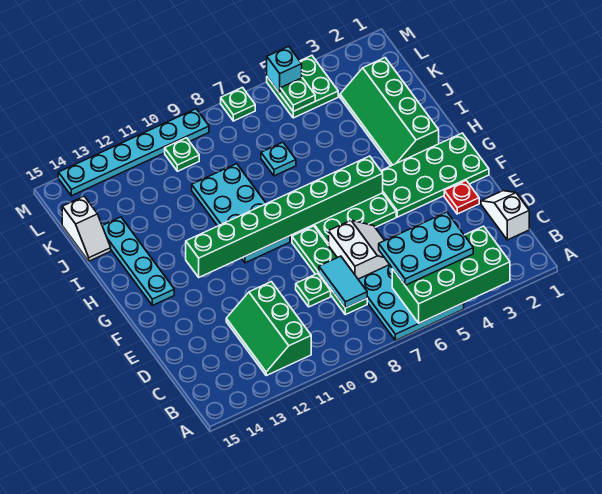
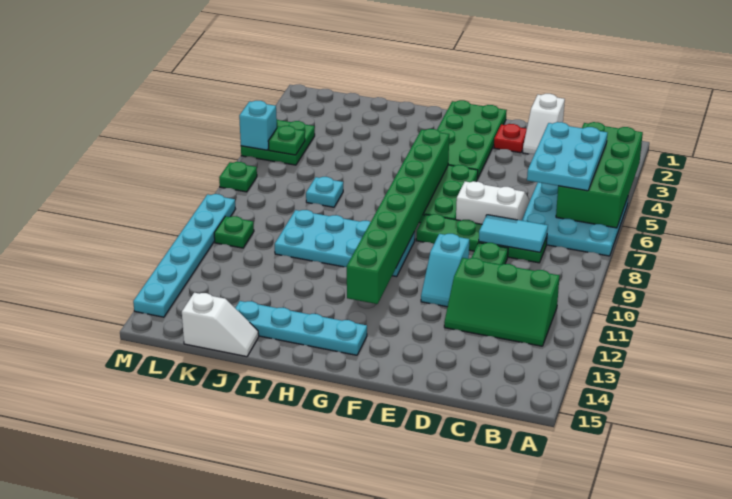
white 1x2 slope [481,191,529,240] -> white 1x2 slope turned to [523,94,565,154]
none -> cyan 1x2 slope [421,234,469,307]
green 2x4 slope [340,58,439,166] -> none

